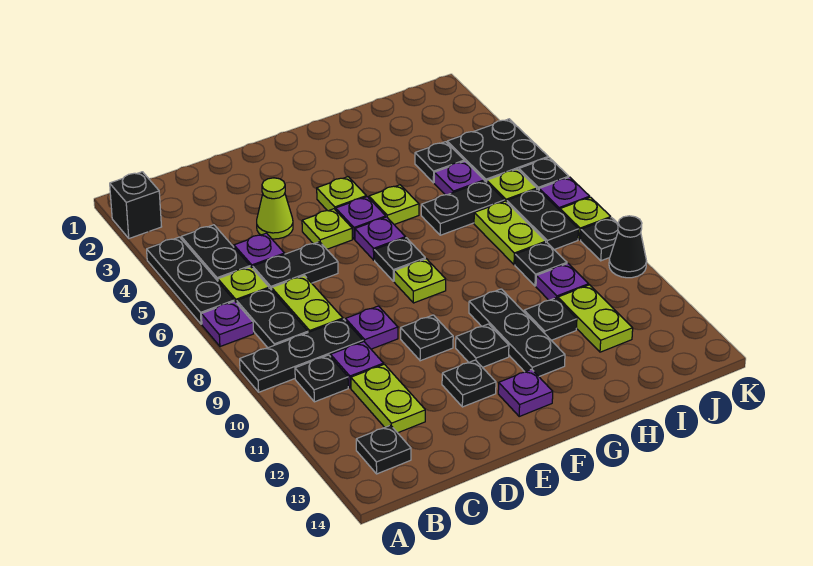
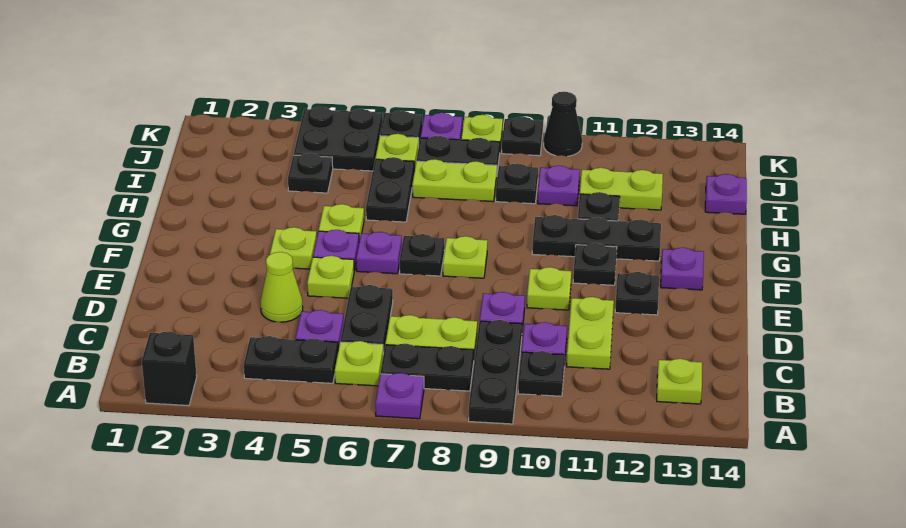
black 1x3 plate [147,237,234,324] -> none
black 1x1 plate [356,425,411,474] -> lime 1x1 plate [657,359,702,404]
lime 1x2 plate [351,364,425,433] -> lime 1x2 plate turned to [567,297,614,369]
black 1x1 plate [401,315,453,361] -> lime 1x1 plate [527,267,571,310]
purple 1x1 plate [434,161,484,195] -> purple 1x1 plate moved to [705,174,747,214]

